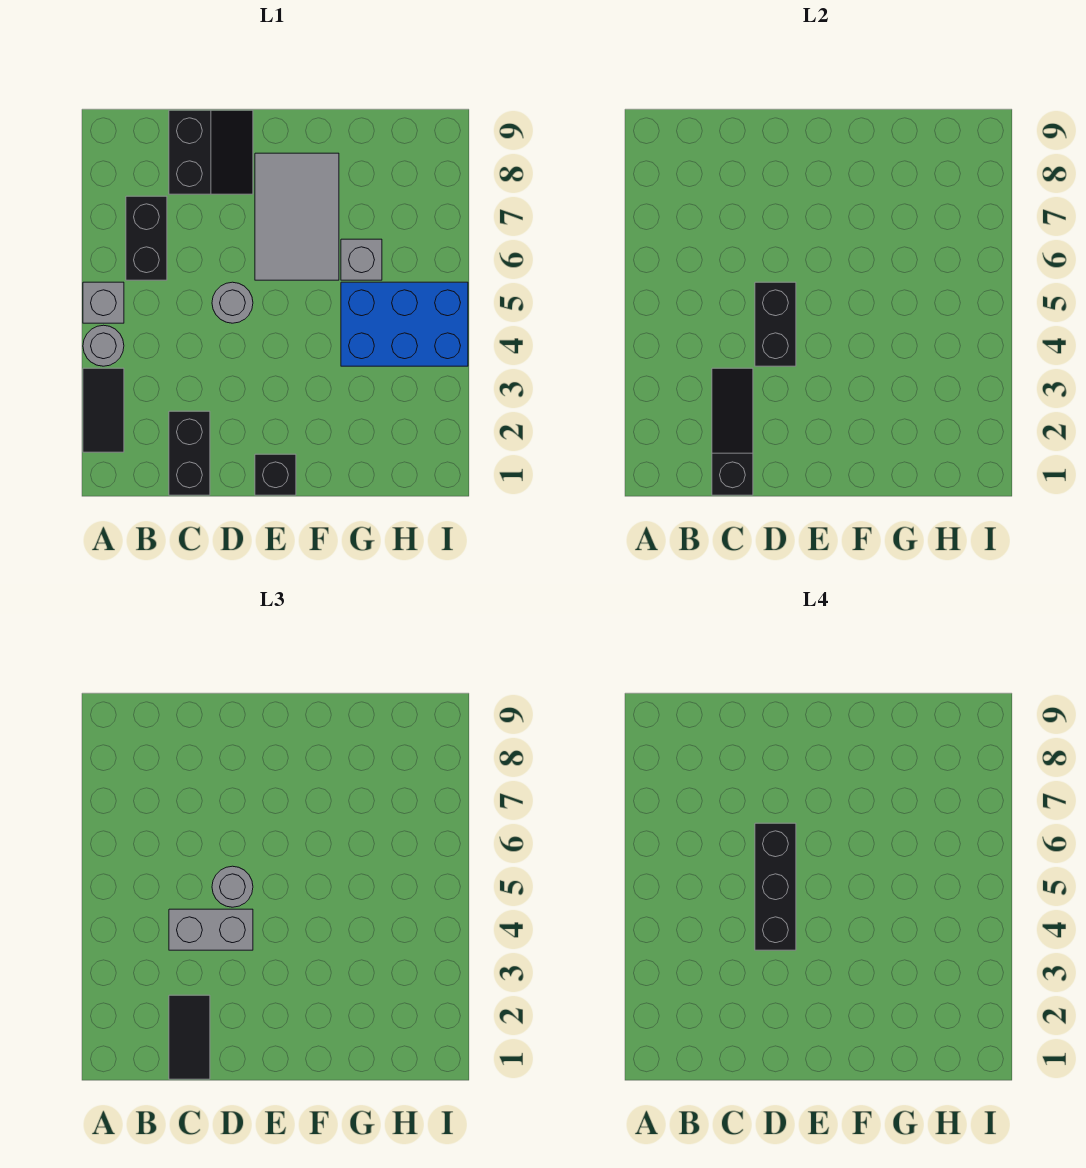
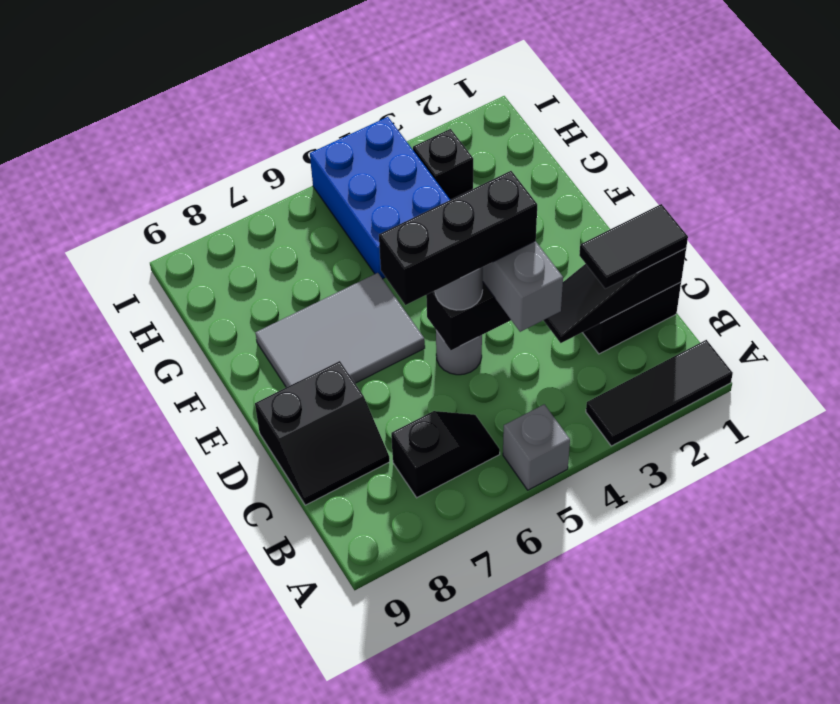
black 1x2 tile [83,368,124,452] -> black 1x3 tile [586,340,733,446]
grey 1x1 round brick [83,325,124,366] -> none
black 1x2 brick [126,196,167,280] -> black 1x2 slope [391,411,500,498]
black 2x2 slope [169,110,253,194] -> black 2x2 slope turned to [255,361,390,505]
black 1x1 brick [255,454,296,495] -> black 1x1 brick moved to [413,129,473,200]
grey 1x1 brick [341,239,382,280] -> none

